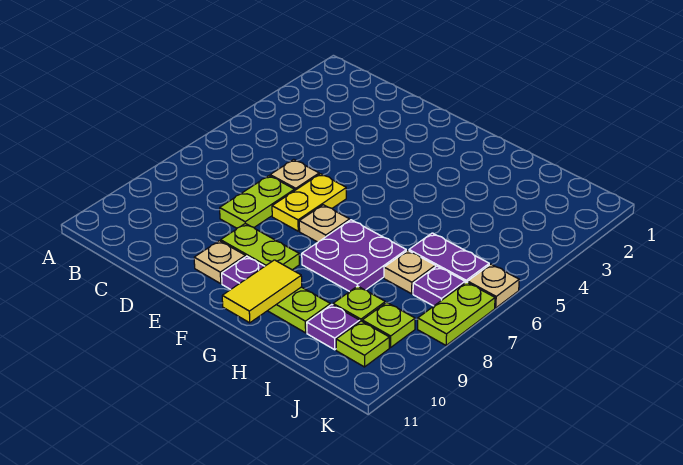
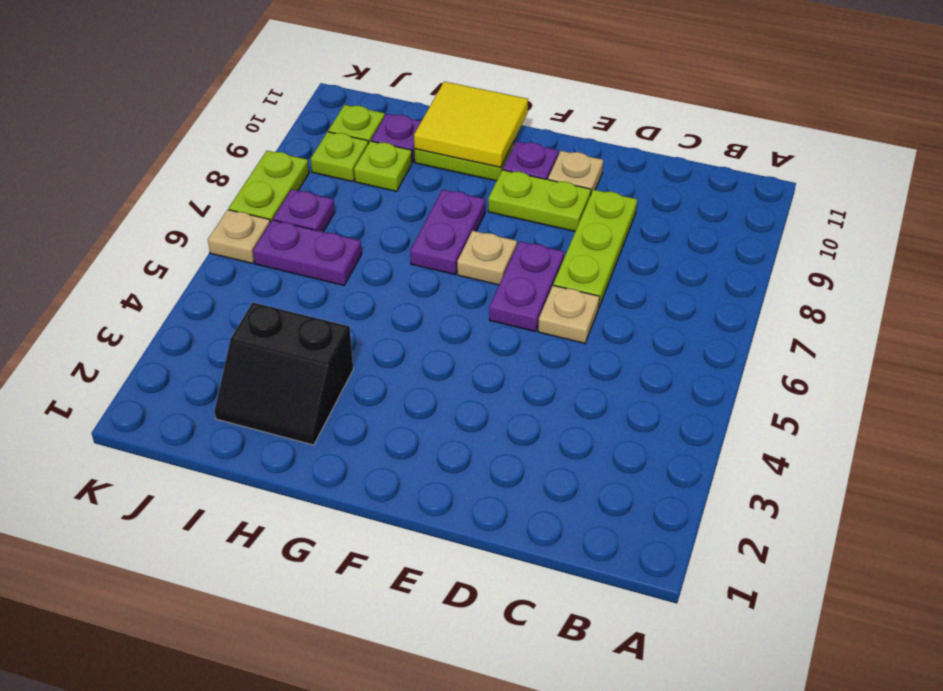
lime 1x2 plate [220,176,295,228] -> lime 1x3 plate [553,190,637,307]
yellow 1x2 plate [272,174,346,231] -> purple 1x2 plate [489,241,564,332]
purple 2x2 plate [302,220,406,292] -> purple 1x2 plate [410,190,485,275]
yellow 1x2 tile [222,260,302,323] -> yellow 2x2 tile [414,82,528,167]
none -> black 2x2 slope [215,303,353,445]
tan 1x1 plate [384,251,435,294] -> none

